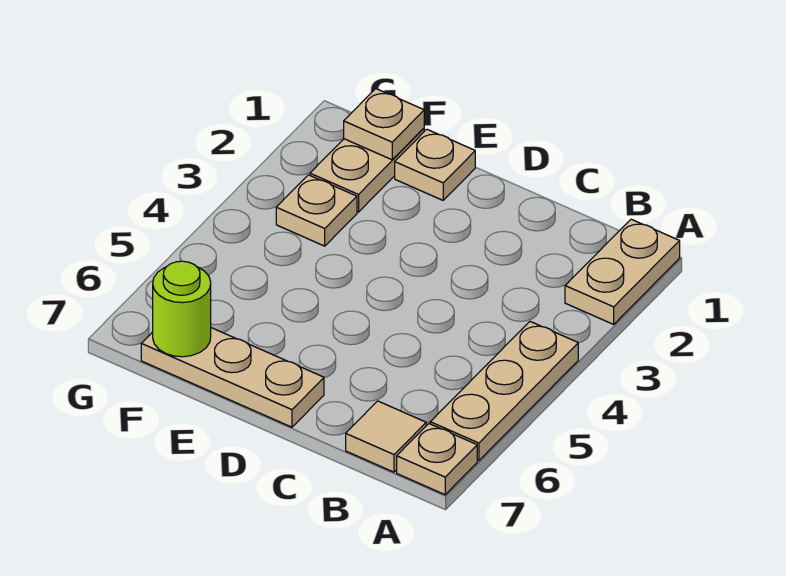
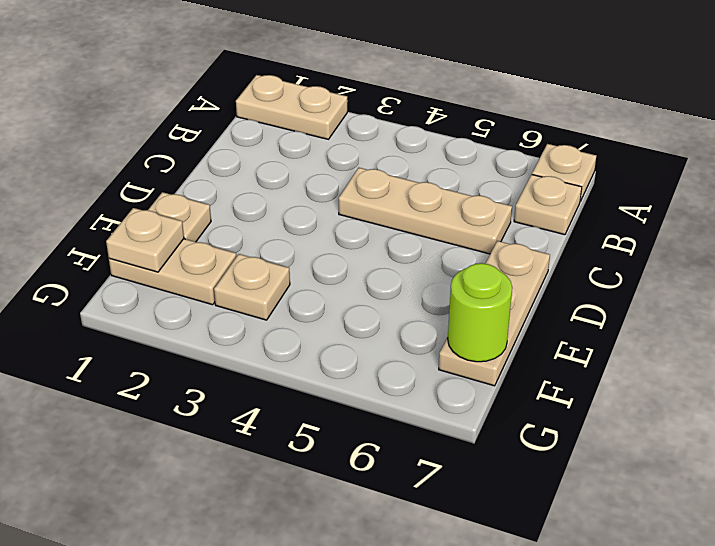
tan 1x3 plate [430,322,578,461] -> tan 1x3 plate moved to [339,168,512,254]
tan 1x1 tile [346,401,426,472] -> tan 1x1 plate [514,175,582,235]

